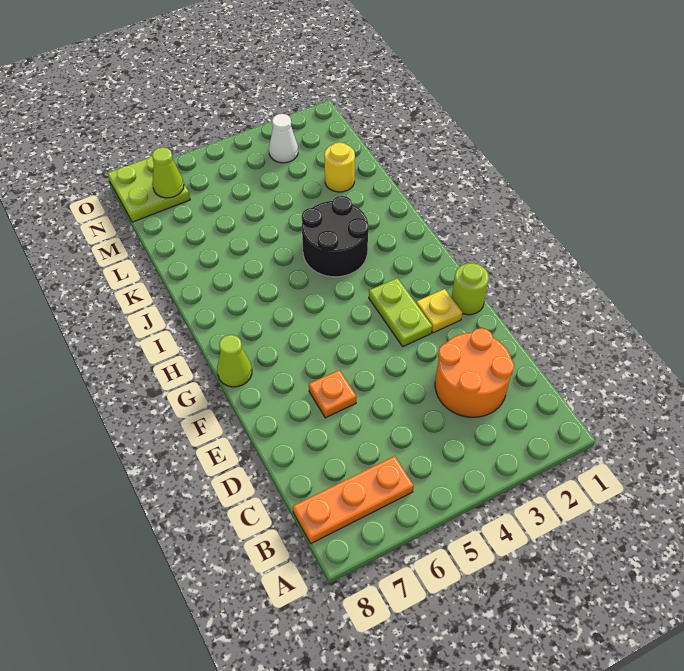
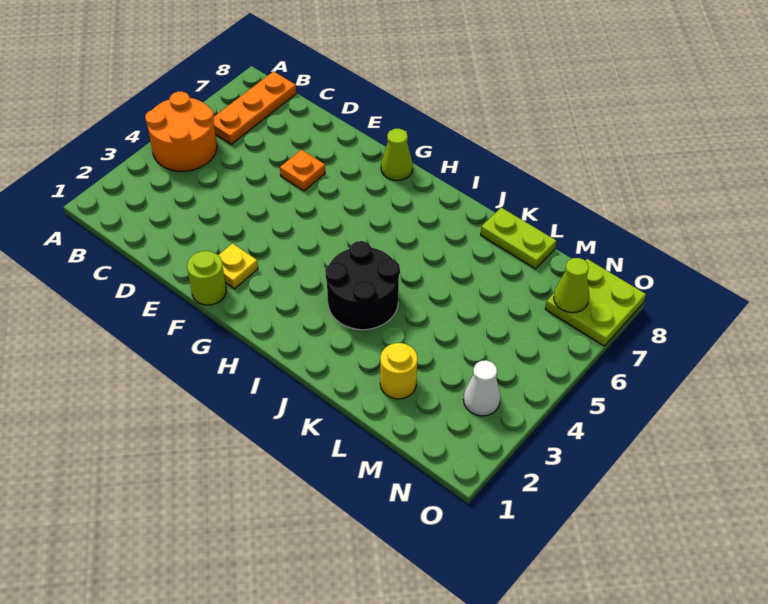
orange 2x2 round brick [435,328,514,417] -> orange 2x2 round brick moved to [145,92,217,171]
lime 1x2 plate [369,278,432,346] -> lime 1x2 plate moved to [481,208,556,269]

